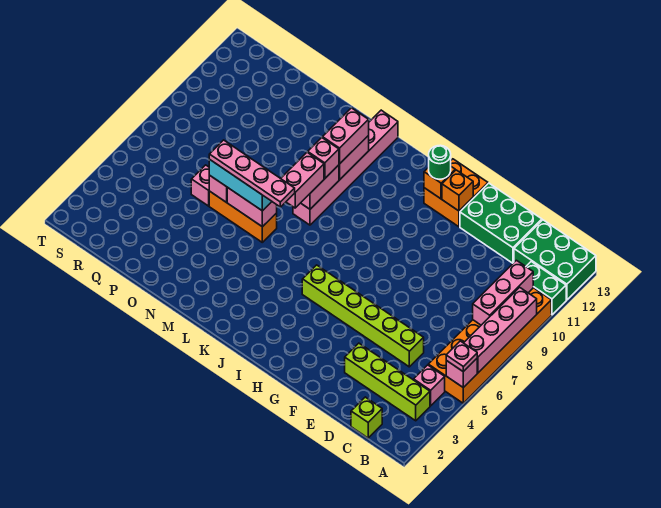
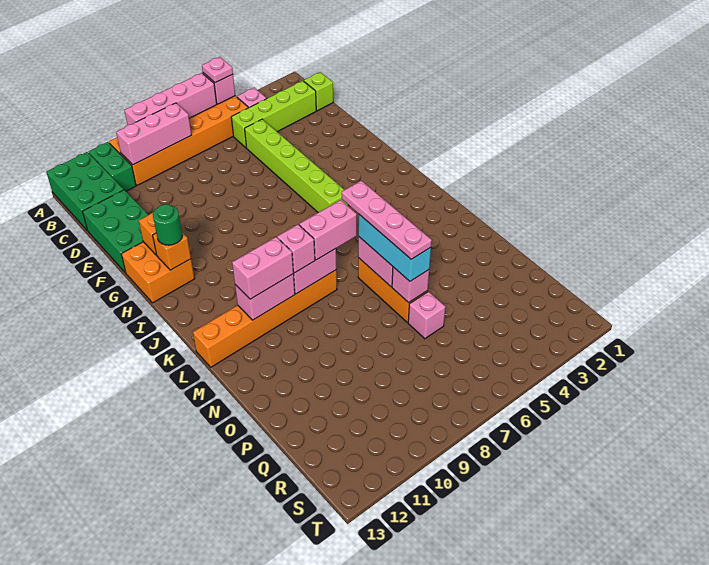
lime 1x4 brick [345,343,430,421] -> lime 1x4 brick turned to [231,81,316,148]
pink 1x6 brick [293,110,398,225] -> orange 1x6 brick [193,270,337,367]

